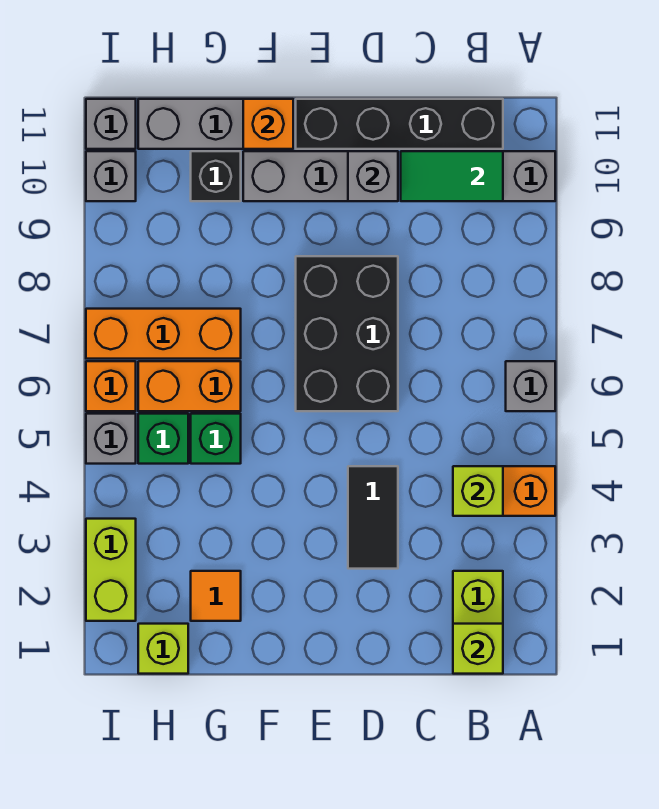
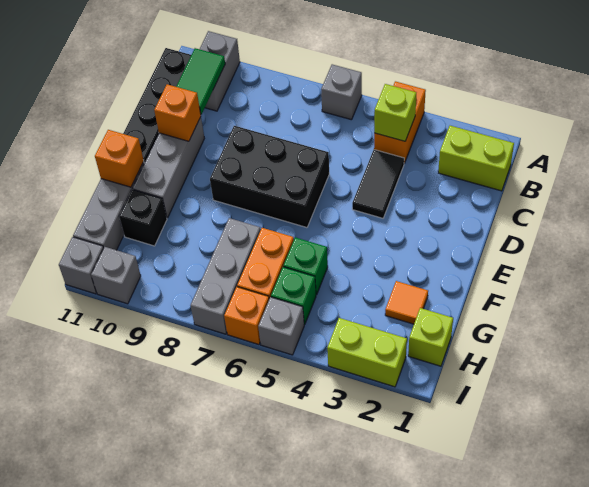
lime 1x1 brick [453,624,503,674] -> none
black 1x2 tile [348,466,398,569] -> black 1x2 tile turned to [352,150,404,218]
grey 1x1 brick [348,151,398,201] -> orange 1x1 brick [154,84,201,141]
orange 1x3 brick [86,309,241,359] -> grey 1x3 brick [191,218,261,334]

